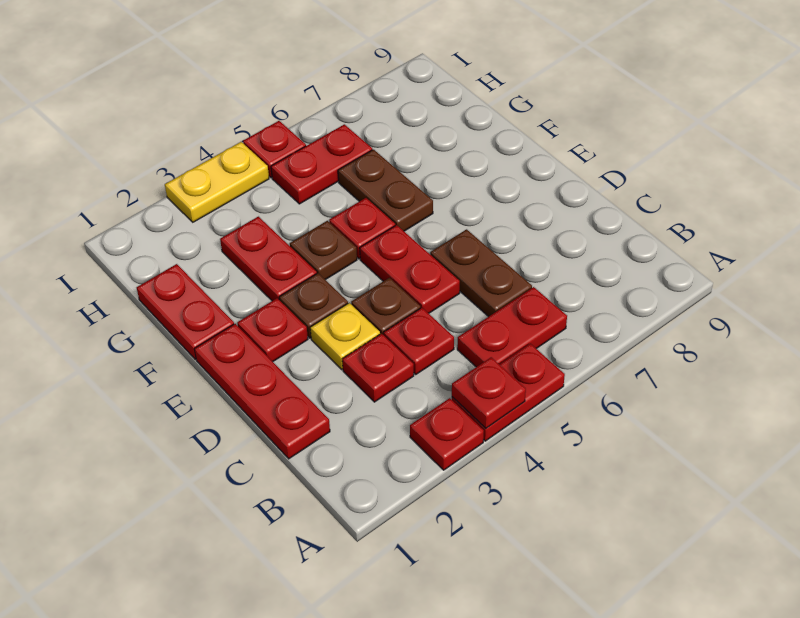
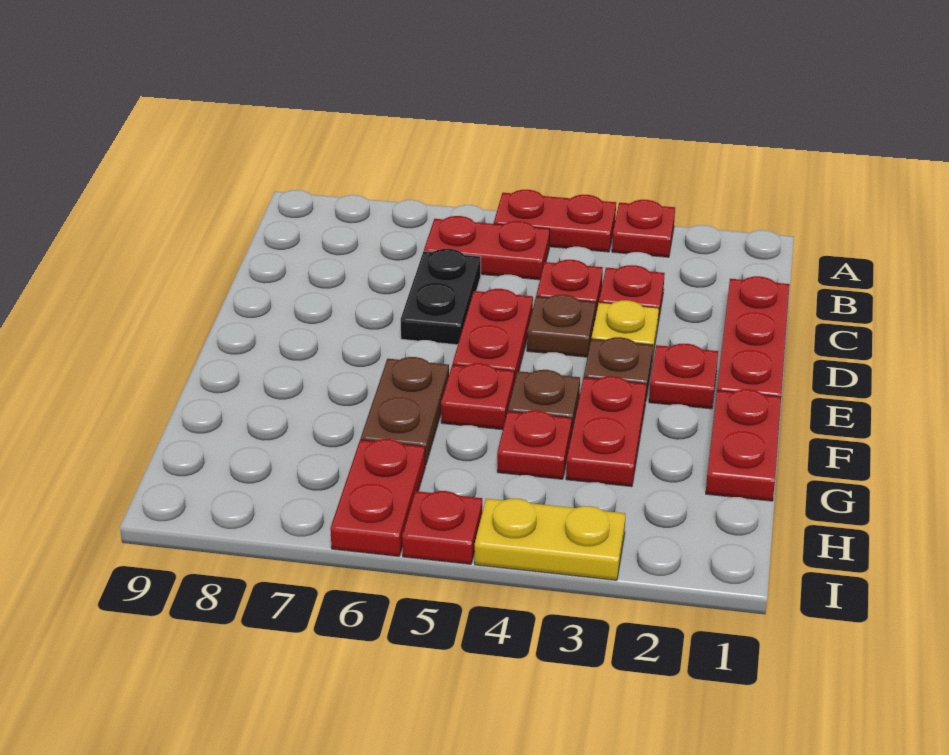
red 1x1 plate [452,357,526,428] -> red 1x1 plate moved to [497,410,572,479]
brown 1x2 plate [430,229,532,317] -> black 1x2 plate [401,249,481,345]
red 1x2 plate [271,124,372,204] -> red 1x2 plate turned to [330,439,425,556]

